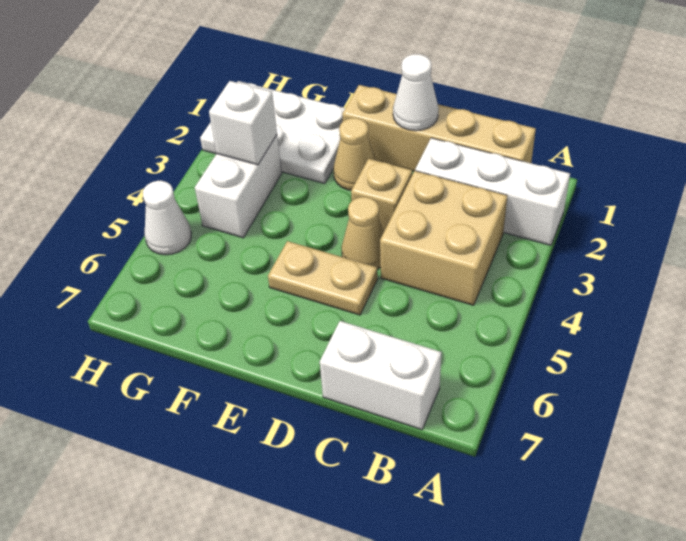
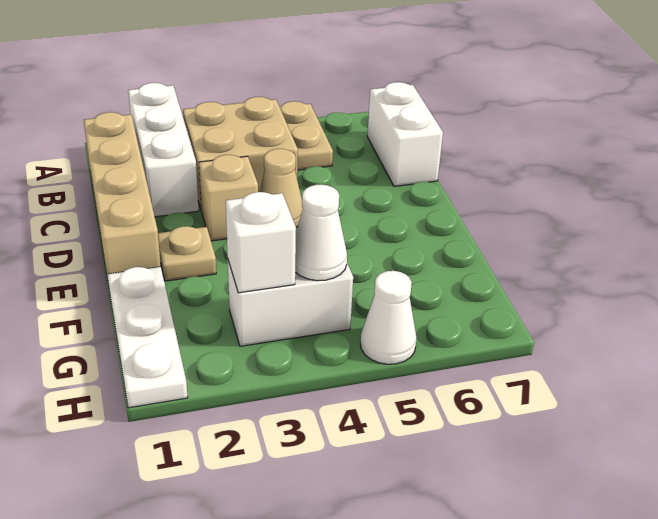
white 1x1 cone [393,54,439,131] -> white 1x1 cone moved to [295,185,347,281]
tan 1x2 plate [268,241,378,315] -> tan 1x2 plate moved to [280,101,333,170]
tan 1x1 cone [333,118,375,190] -> tan 1x1 plate [158,226,216,281]
white 2x3 plate [200,81,345,184] -> white 1x3 plate [107,267,188,408]

